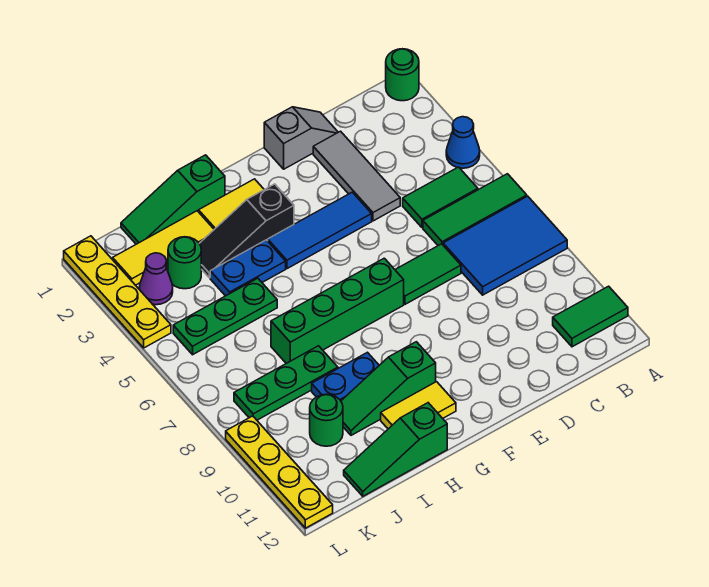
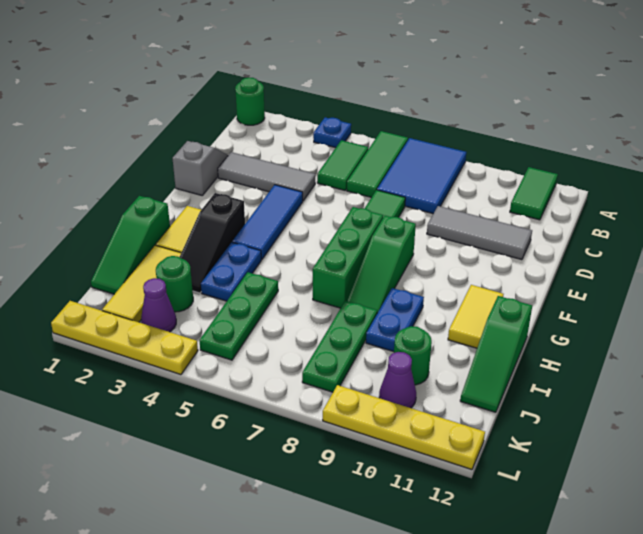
blue 1x1 cone [446,117,480,168] -> blue 1x1 plate [313,117,351,148]
none -> grey 1x3 tile [427,206,532,260]
green 1x4 brick [271,258,404,363] -> green 1x3 brick [313,207,383,308]
green 1x3 slope [341,342,436,435] -> green 1x3 slope moved to [347,216,416,313]
none -> purple 1x1 cone [379,352,416,408]

